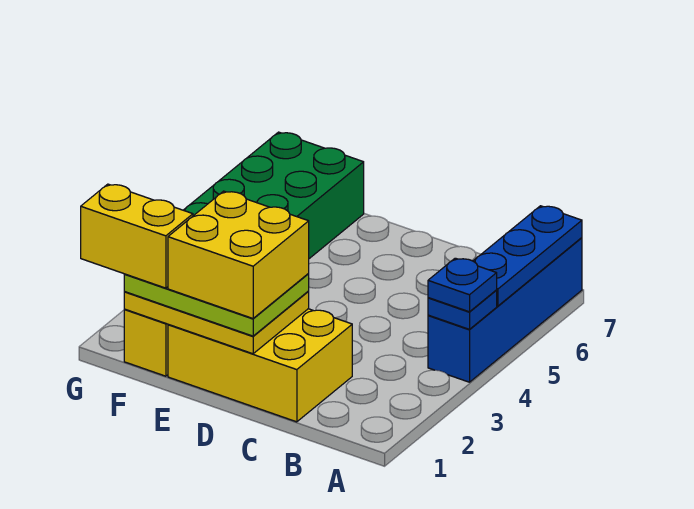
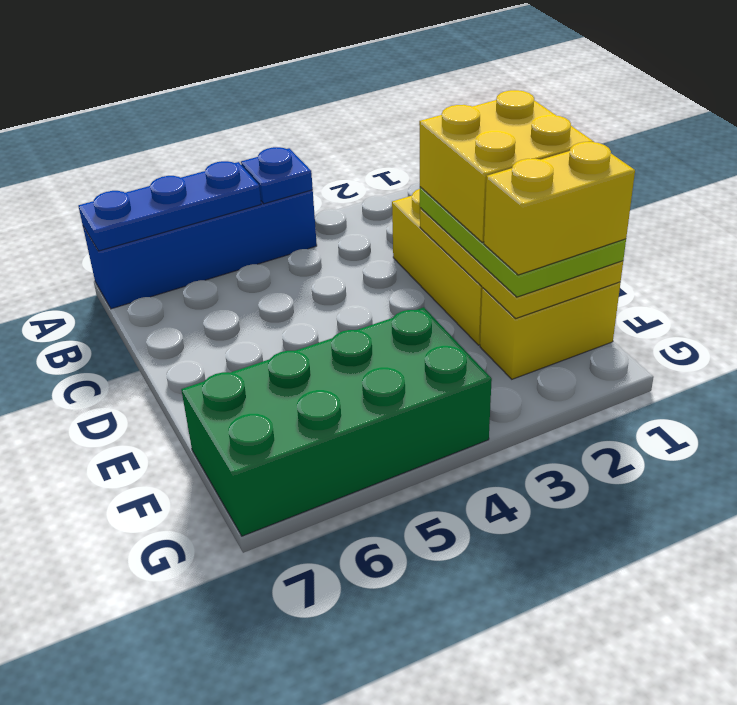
blue 1x1 plate [428,258,497,312] -> none
yellow 1x2 brick [81,184,193,288] -> yellow 1x2 brick turned to [484,142,635,275]

